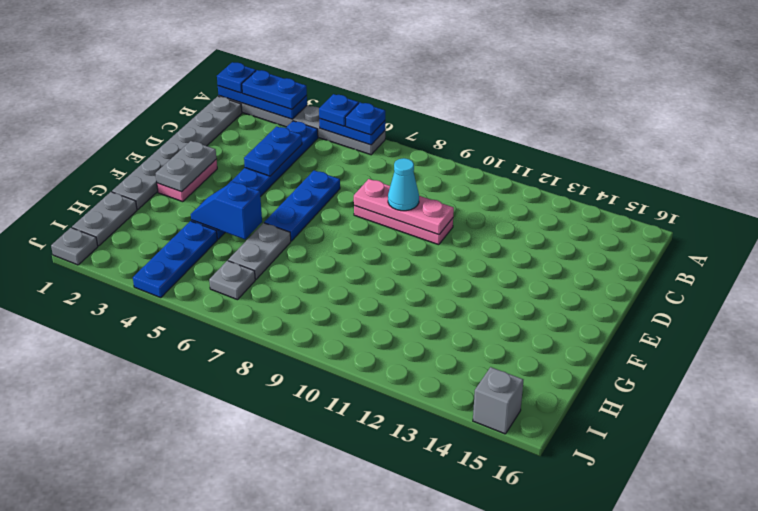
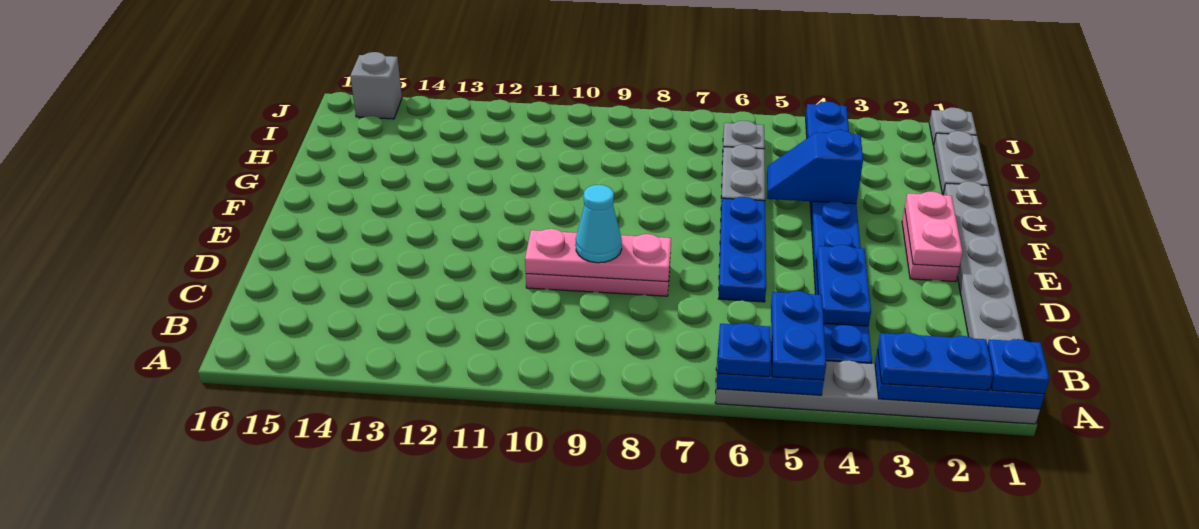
blue 1x1 plate [319,94,359,126] -> blue 1x2 plate [771,291,826,380]
grey 1x2 plate [156,141,216,192] -> pink 1x2 plate [905,192,963,267]
blue 1x2 slope [191,182,262,239] -> blue 1x2 slope turned to [767,130,863,204]

